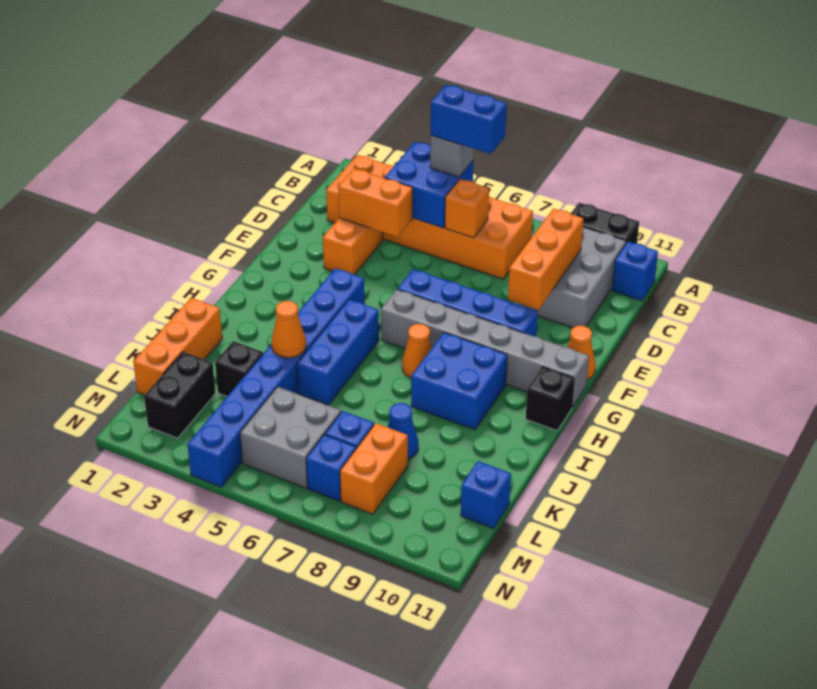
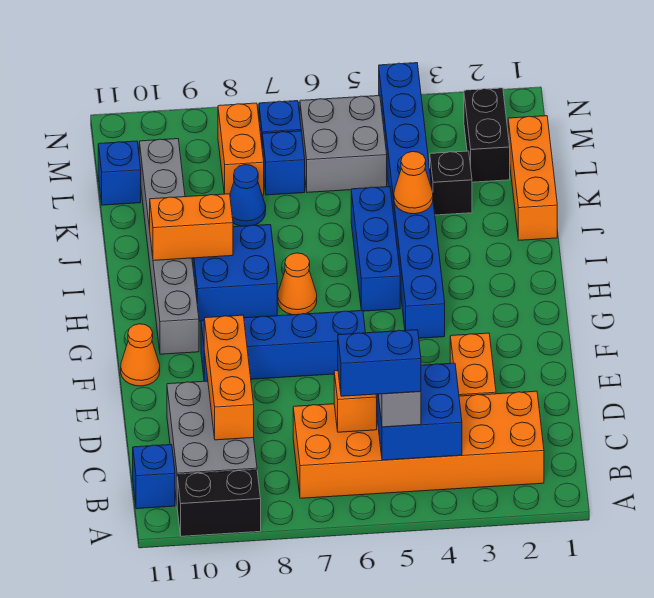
orange 1x2 brick [338,169,413,237] -> orange 1x2 brick moved to [150,194,233,261]
grey 1x6 brick [381,290,589,407] -> grey 1x6 brick turned to [139,139,199,354]
black 1x1 brick [526,367,574,431] -> none

